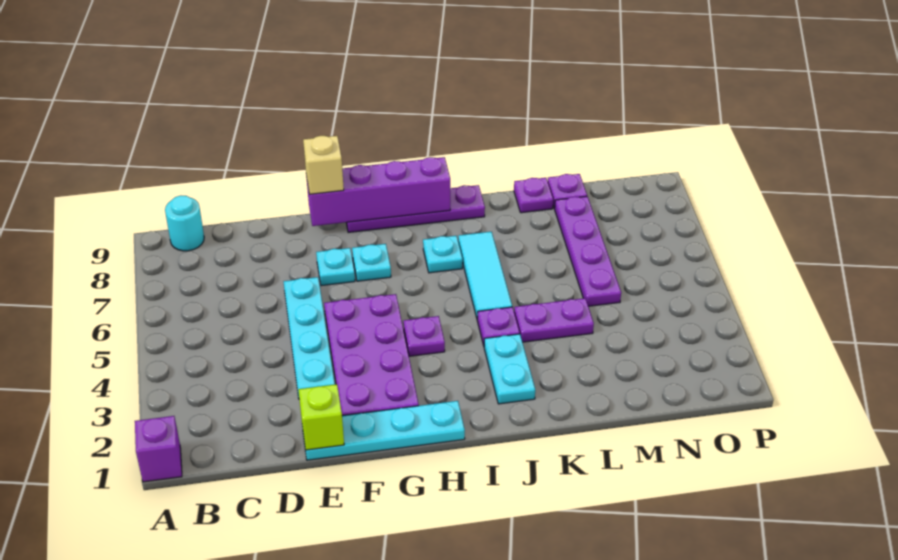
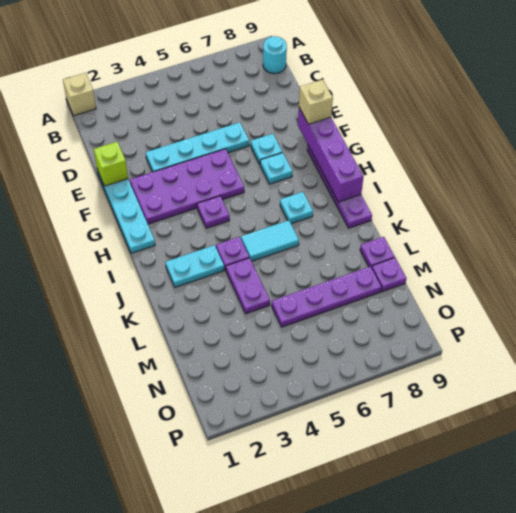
purple 1x1 brick [135,416,182,482] -> tan 1x1 brick [63,73,96,116]
cyan 1x3 tile [458,232,512,318] -> cyan 1x2 tile [241,220,299,261]

